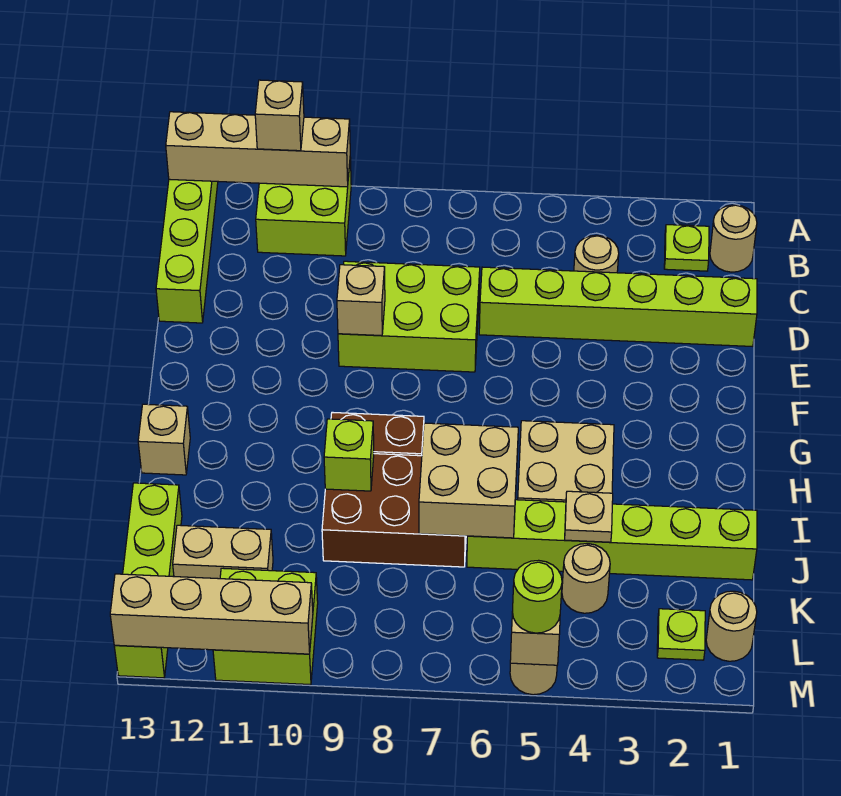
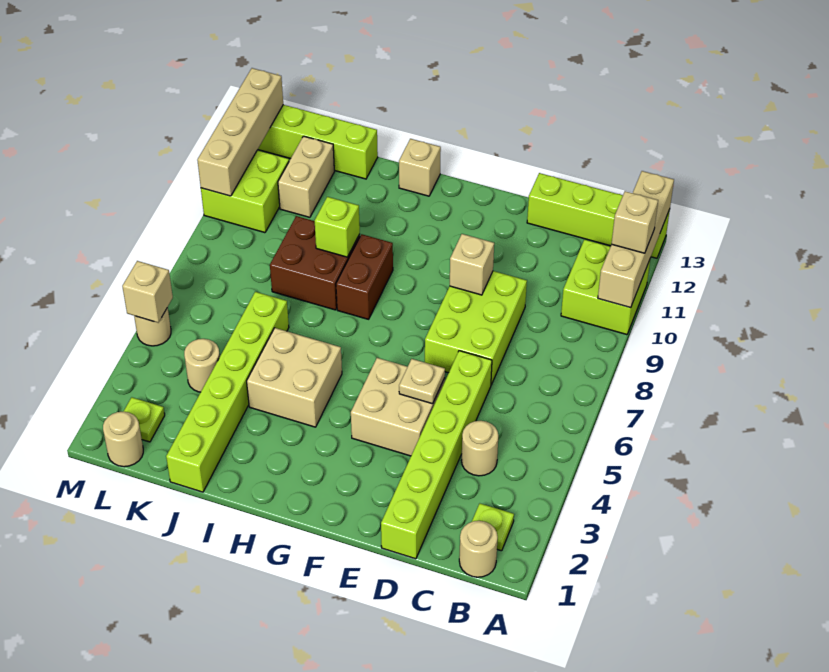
tan 2x2 brick [419,423,518,538] -> tan 2x2 brick moved to [351,358,445,456]
brown 2x3 brick [322,454,466,567] -> brown 2x2 brick [270,216,360,310]
tan 1x1 plate [565,491,613,542] -> tan 1x1 plate moved to [399,359,445,404]
lime 1x1 round brick [512,560,562,633] -> none

